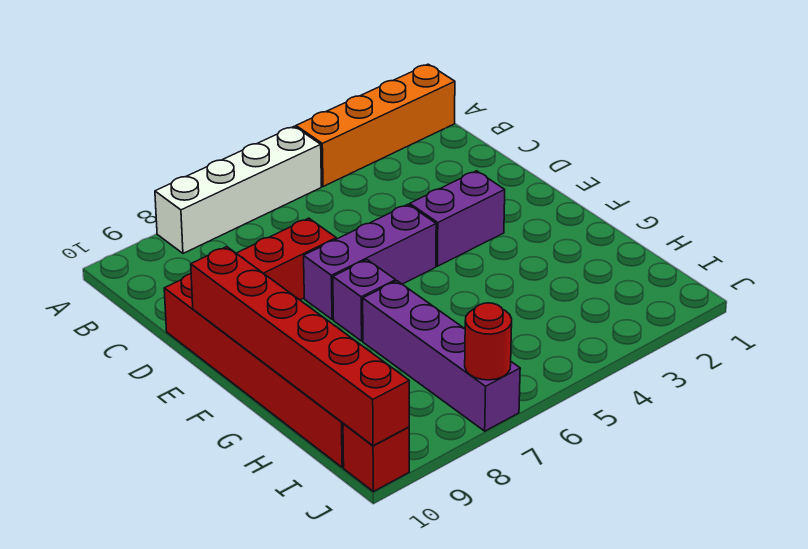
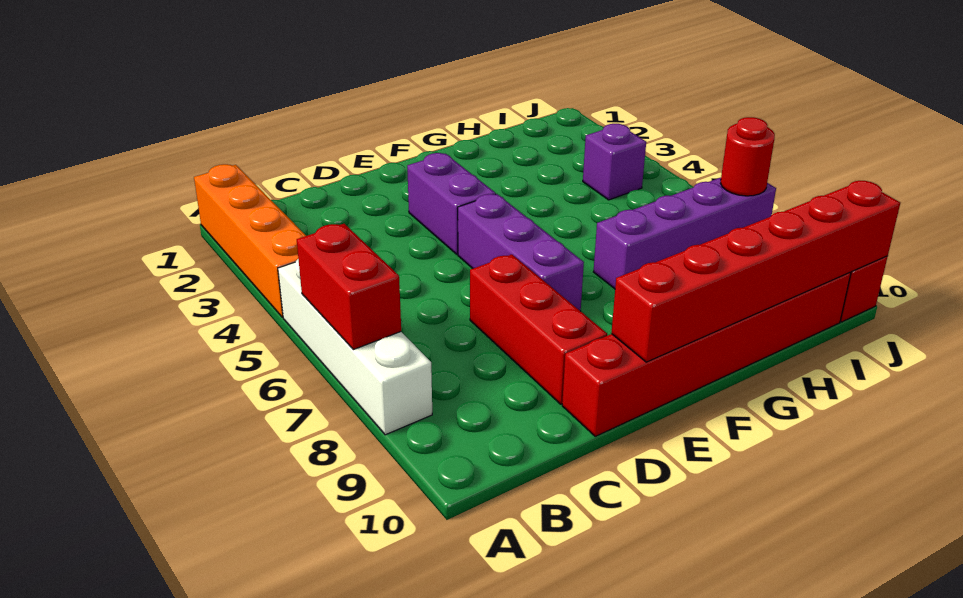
none -> red 1x2 brick [297,224,401,350]
purple 1x1 brick [333,260,396,341] -> purple 1x1 brick moved to [583,124,646,200]

